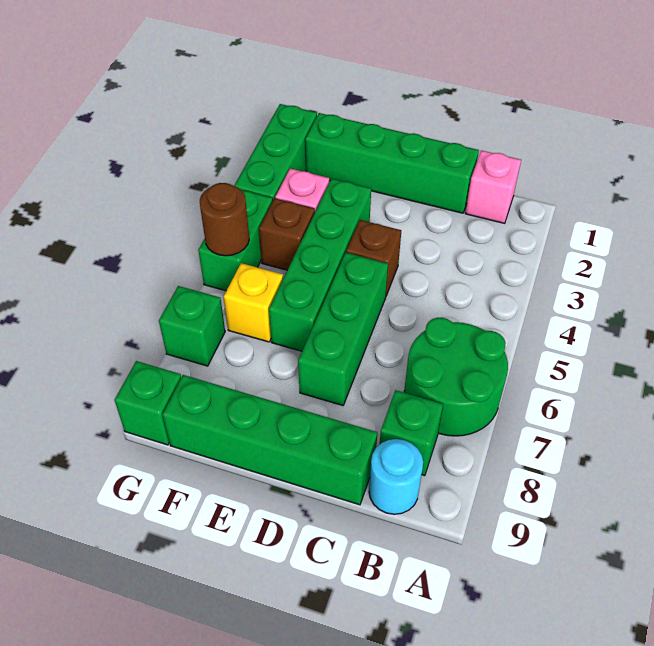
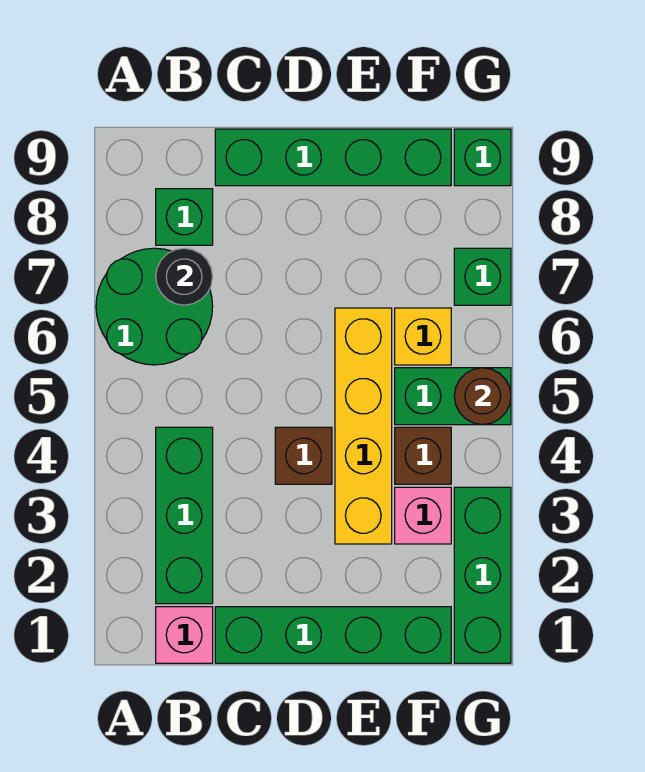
none -> black 1x1 round brick [156,248,213,305]
cyan 1x1 round brick [369,439,423,514] -> none
green 1x3 brick [298,253,388,406] -> green 1x3 brick moved to [156,427,213,604]
green 1x4 brick [269,179,371,351] -> yellow 1x4 brick [335,308,392,544]
green 1x2 brick [198,190,273,291] -> green 1x2 brick turned to [395,368,511,425]

